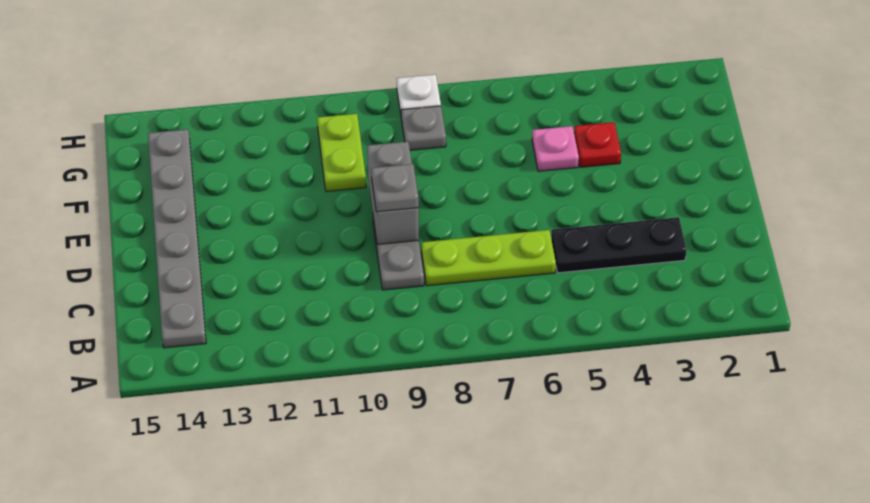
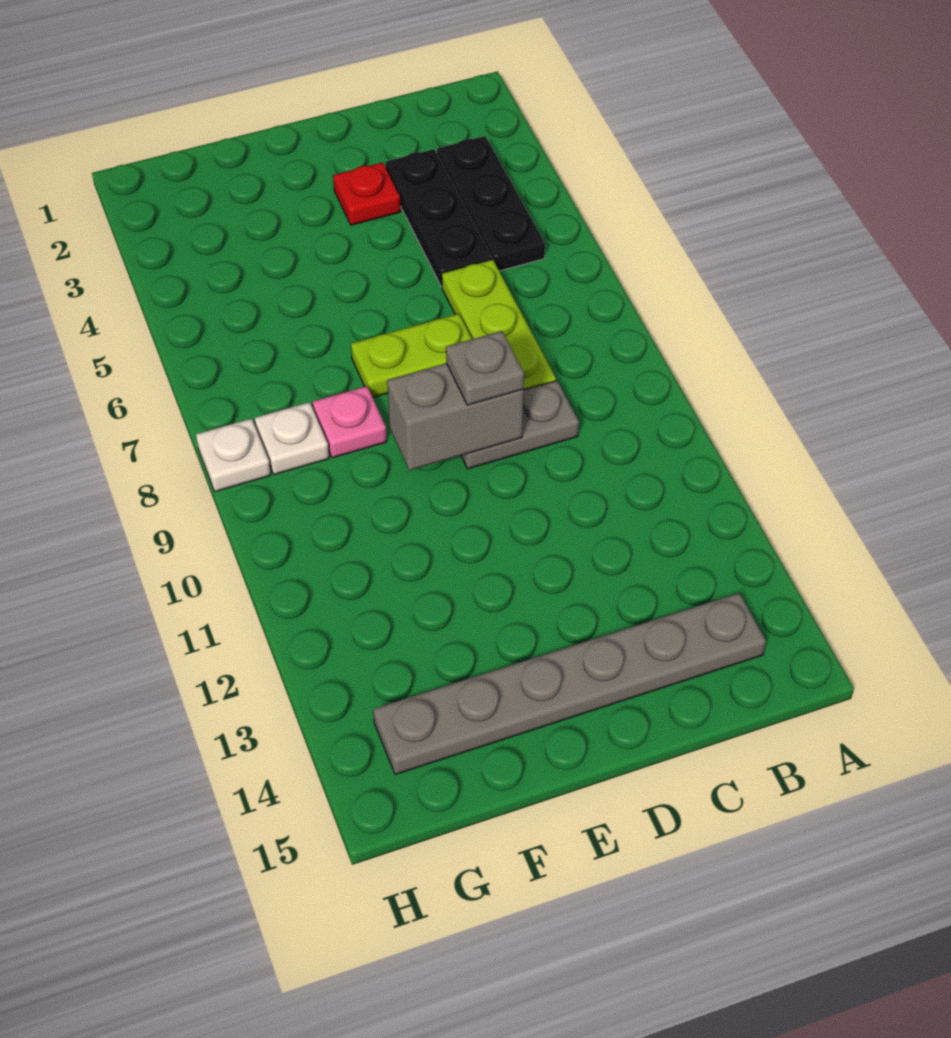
none -> black 1x3 plate [437,136,545,271]
red 1x1 plate [574,122,621,167] -> red 1x1 plate moved to [333,162,401,225]
pink 1x1 plate [532,126,579,171] -> pink 1x1 plate moved to [313,386,387,458]
lime 1x2 plate [317,114,366,191] -> lime 1x2 plate moved to [351,314,472,398]
grey 1x1 plate [401,106,446,150] -> white 1x1 plate [255,402,329,475]

